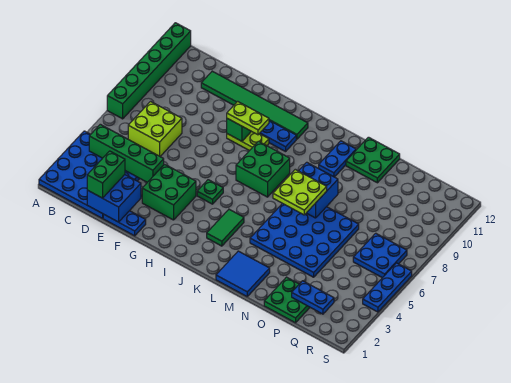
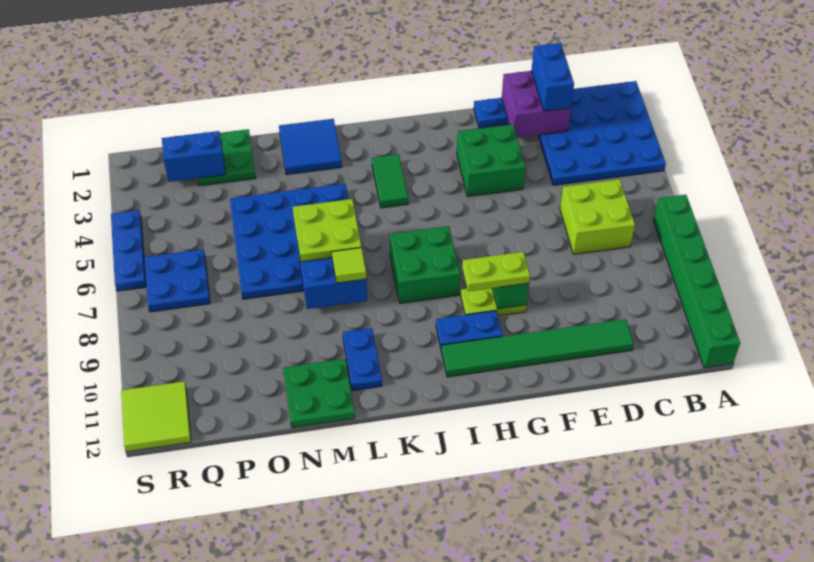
green 1x4 brick [89,124,164,182] -> none
blue 2x2 brick [87,175,141,222] -> purple 2x2 brick [502,71,571,138]
green 1x2 brick [87,151,125,198] -> blue 1x2 brick [531,43,574,111]
green 1x1 plate [197,180,223,204] -> none
none -> lime 1x1 tile [332,248,366,283]
blue 1x2 plate [292,281,334,314] -> blue 1x2 brick [162,131,225,182]
none -> lime 2x2 tile [121,381,191,452]

